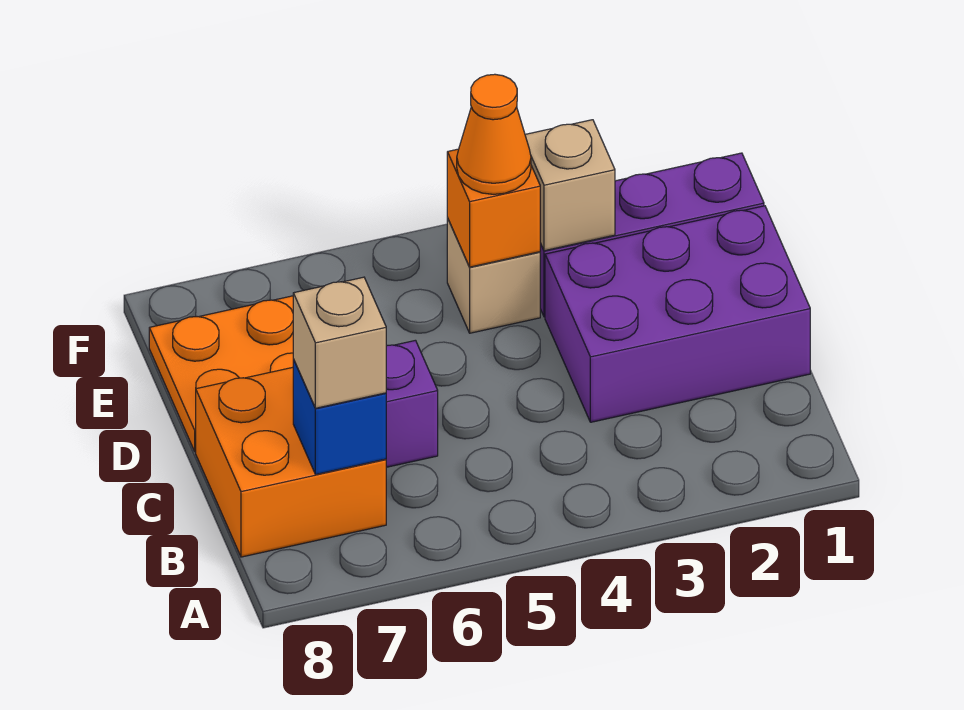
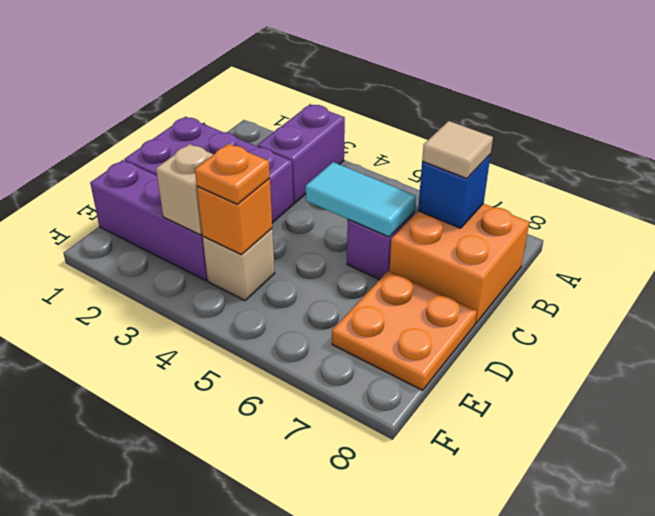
none -> purple 1x2 brick [257,104,345,203]
tan 1x1 brick [293,277,386,408] -> tan 1x1 tile [422,121,493,179]
none -> cyan 1x2 tile [306,162,416,237]
orange 1x1 cone [457,74,531,194] -> orange 1x1 plate [195,144,270,204]

